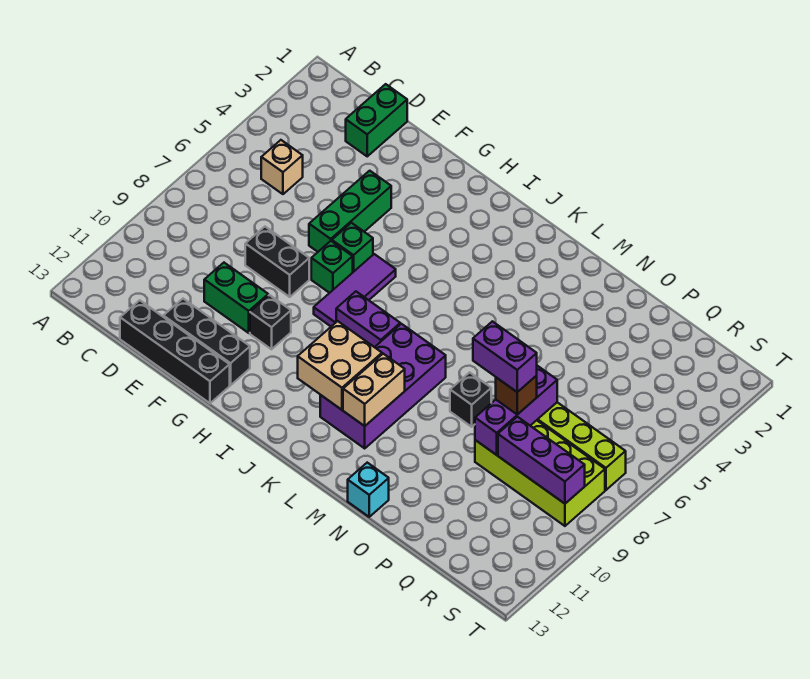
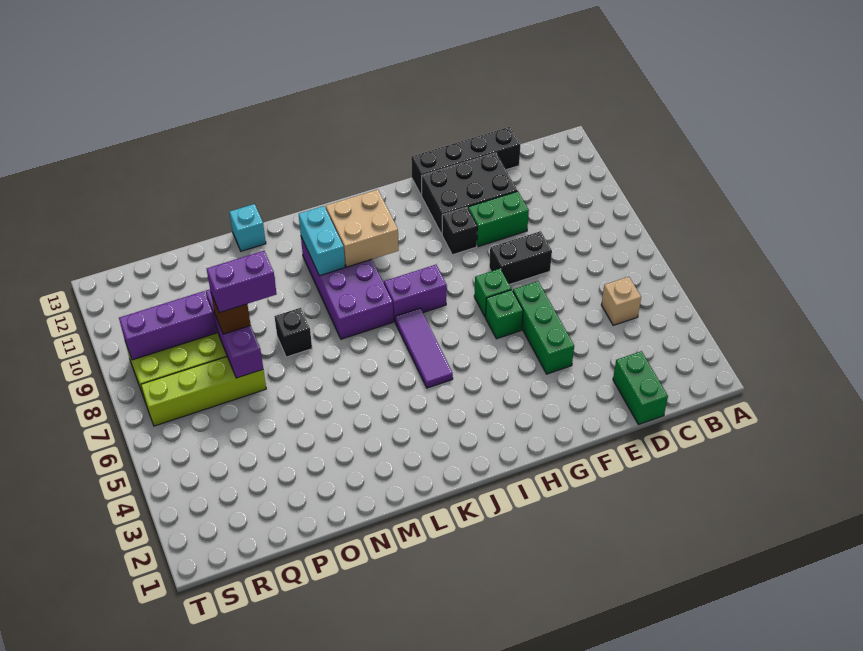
black 1x3 brick [163,299,250,385] -> black 2x3 brick [422,153,518,234]
purple 1x3 tile [314,254,396,326] -> purple 1x3 tile moved to [395,308,453,388]
tan 1x2 brick [343,354,405,426] -> cyan 1x2 brick [299,206,345,276]

